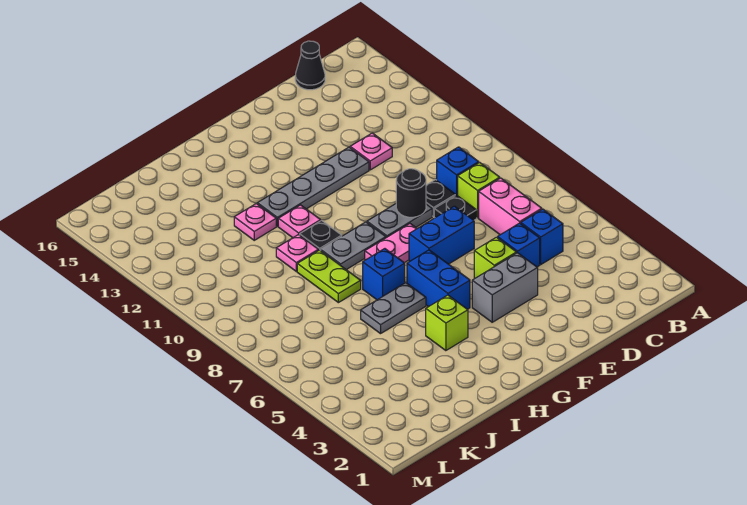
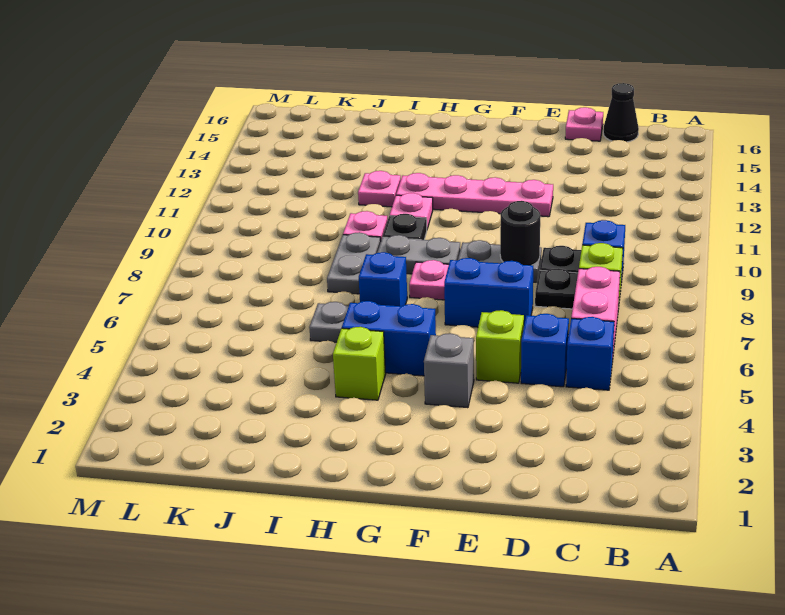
pink 1x1 plate [350,133,392,170] -> pink 1x1 plate moved to [565,107,603,141]
grey 1x2 brick [472,253,538,322] -> grey 1x1 brick [424,333,474,408]
grey 1x4 plate [257,147,369,226] -> pink 1x4 plate [396,173,553,217]
blue 1x2 brick [407,250,470,309] -> blue 1x2 brick turned to [342,301,436,376]
lime 1x2 plate [297,250,361,303] -> grey 1x2 plate [327,232,381,294]

